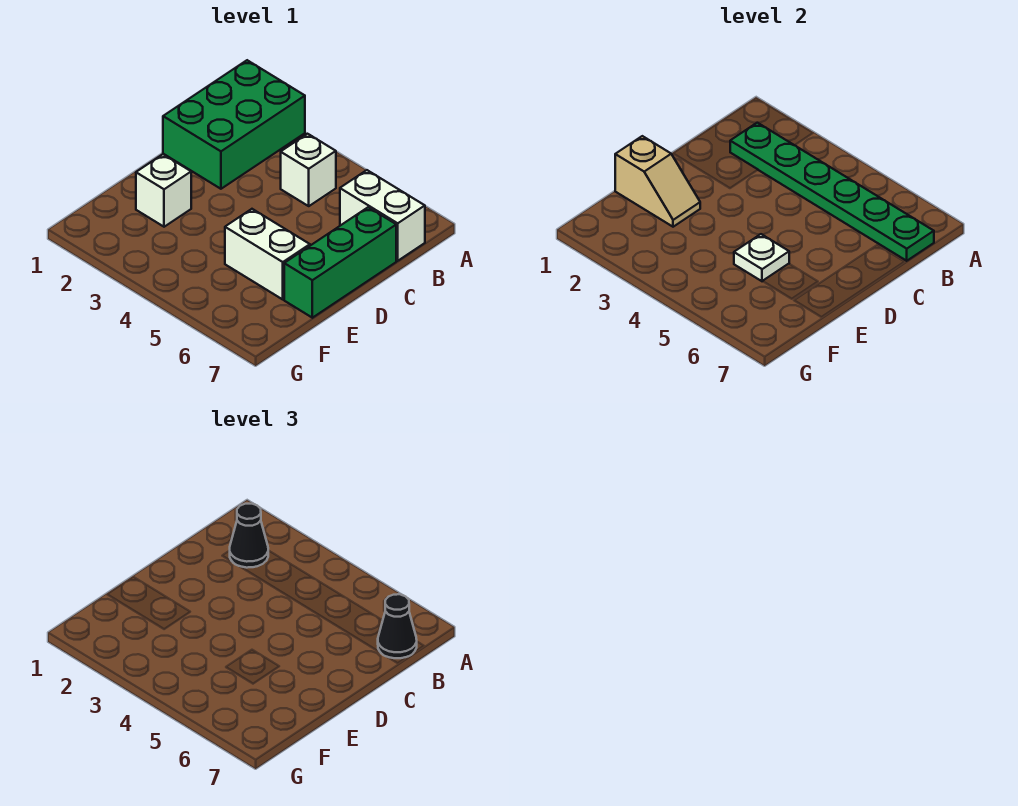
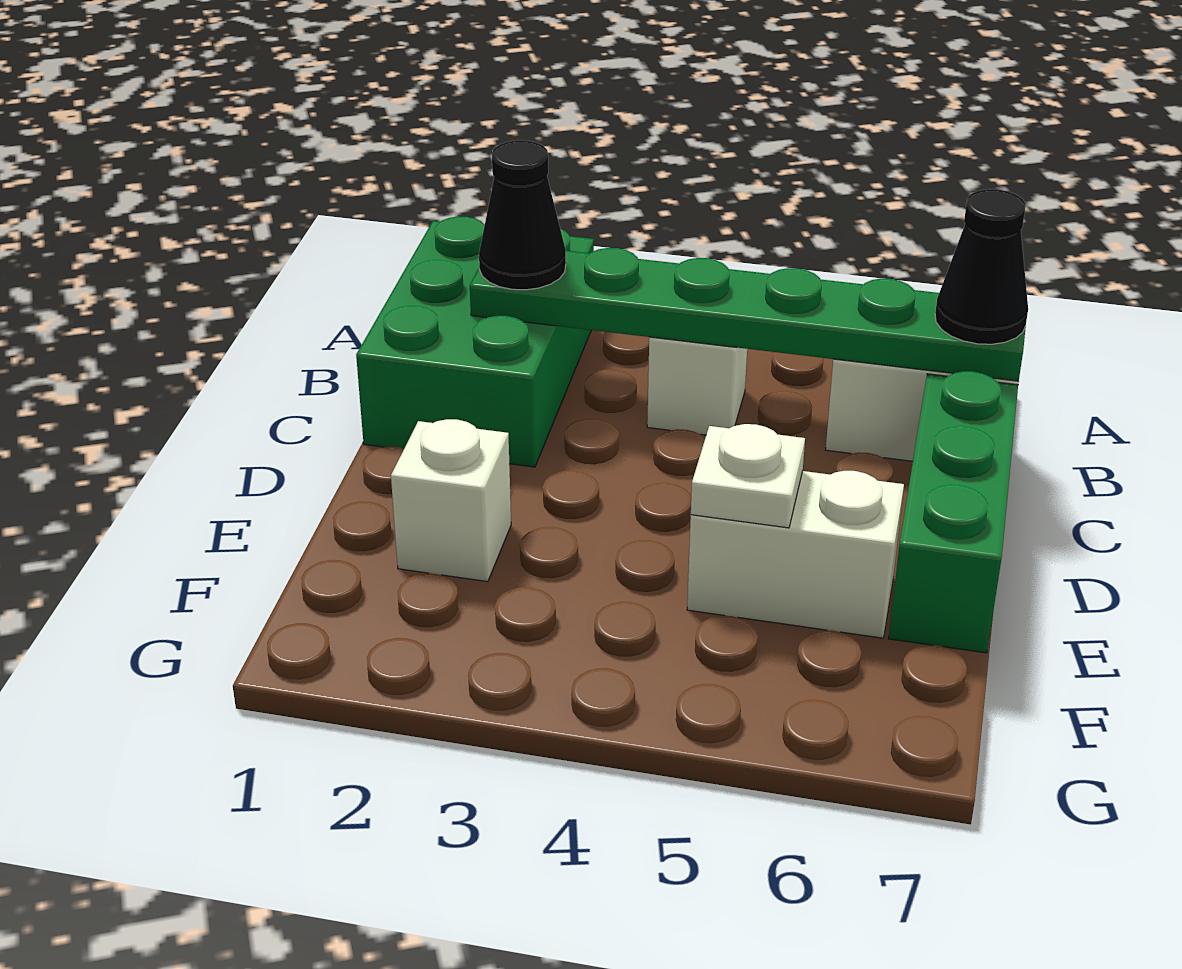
tan 1x2 slope [615,136,700,227] -> none

